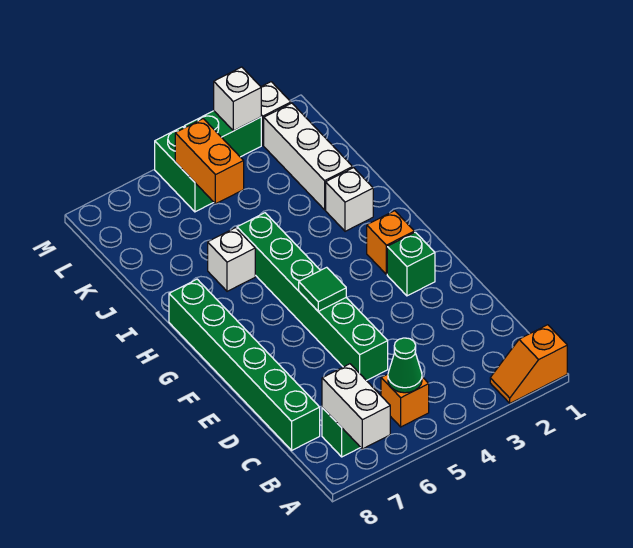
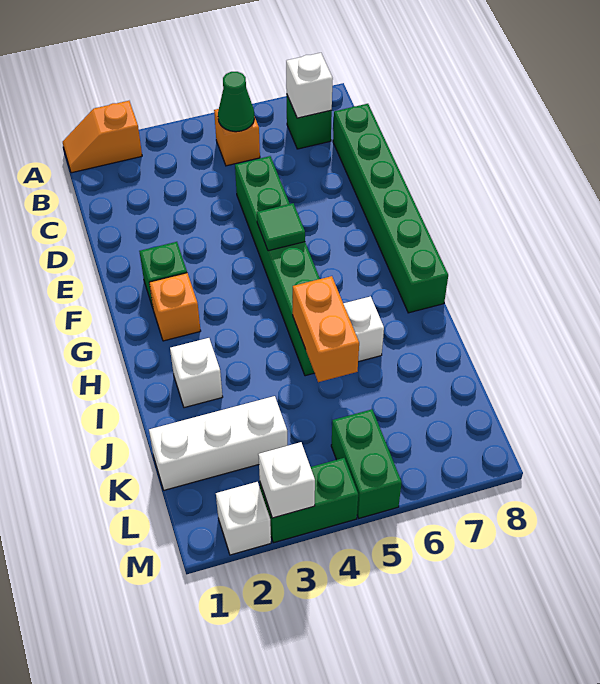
orange 1x2 slope [490,325,567,403] -> orange 1x2 slope turned to [63,101,142,173]
white 1x2 brick [322,364,390,449] -> white 1x1 brick [286,53,333,118]
white 1x3 brick [264,103,353,210] -> white 1x3 brick turned to [149,396,287,490]
orange 1x2 brick [175,119,244,204] -> orange 1x2 brick moved to [293,276,359,382]

